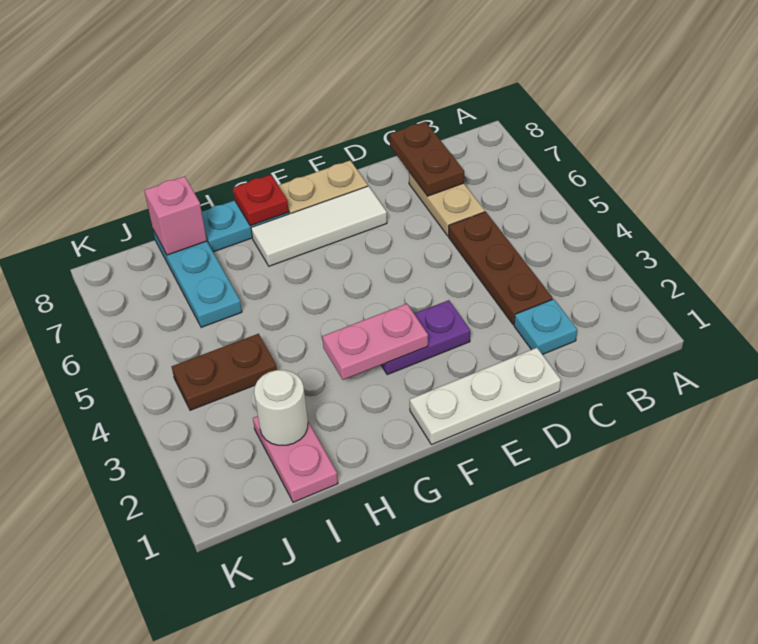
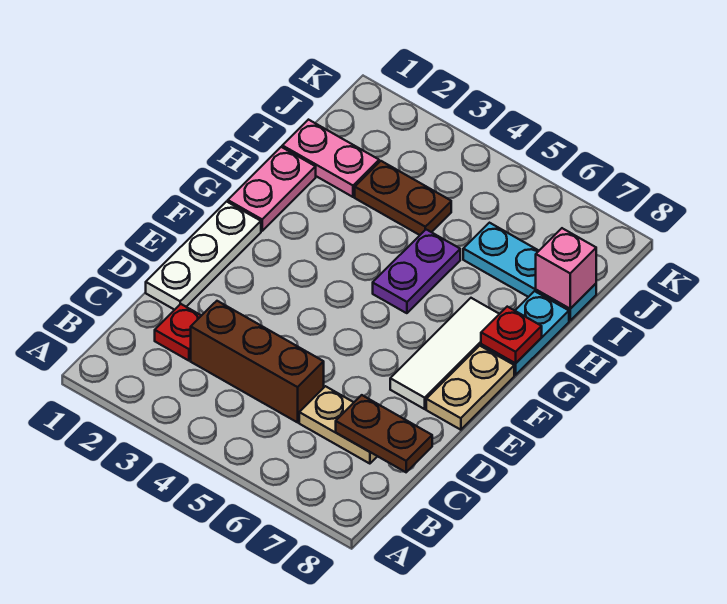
cyan 1x1 plate [514,299,577,355] -> red 1x1 plate [155,304,201,361]
brown 1x3 plate [449,212,553,325] -> brown 1x3 brick [191,301,324,422]
purple 1x2 plate [381,300,470,375] -> purple 1x2 plate moved to [373,230,460,313]
pink 1x2 plate [322,304,428,380] -> pink 1x2 plate moved to [228,147,316,231]
white 1x1 round brick [254,370,308,445] -> none
brown 1x2 plate [172,334,277,410] -> brown 1x2 plate turned to [355,161,451,235]

